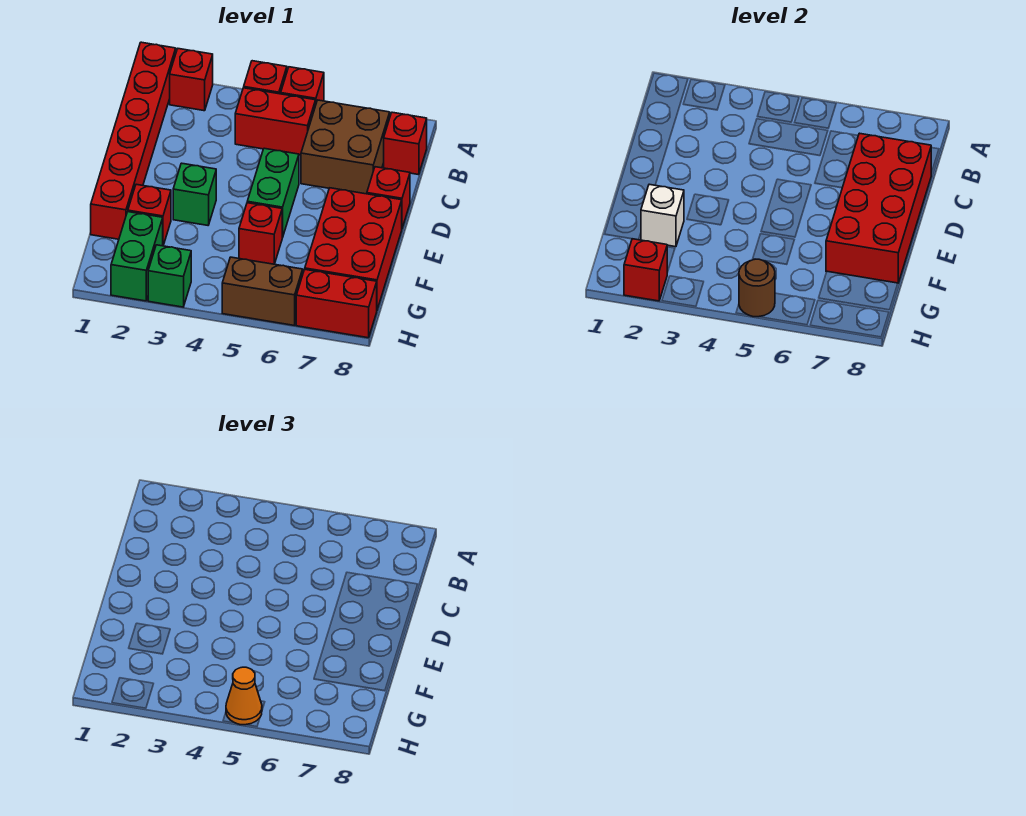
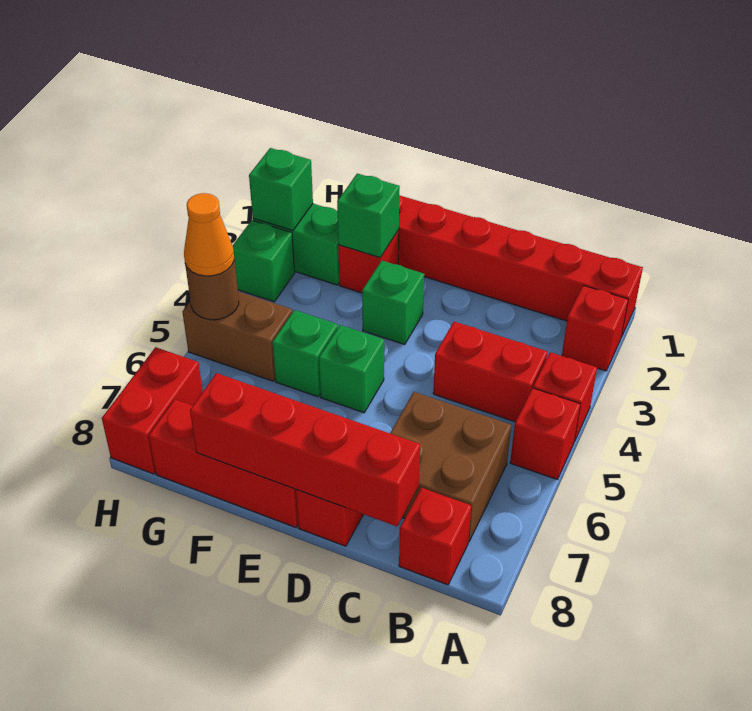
red 1x2 brick [235,88,316,155] -> red 1x2 brick turned to [433,322,547,422]
red 2x4 brick [826,133,931,283] -> red 1x4 brick [190,373,420,526]
green 1x2 brick [247,148,299,238] -> green 1x1 brick [319,325,384,413]
red 2x3 brick [305,188,402,310] -> red 1x3 brick [149,399,298,527]
white 1x1 brick [641,184,684,247] -> green 1x1 brick [337,173,400,258]
red 1x1 brick [239,203,282,264] -> green 1x1 brick [272,310,338,397]
red 1x1 brick [624,239,667,301] -> green 1x1 brick [249,148,313,231]
brown 1x2 brick [222,257,303,325] -> brown 1x2 brick turned to [182,291,292,381]

